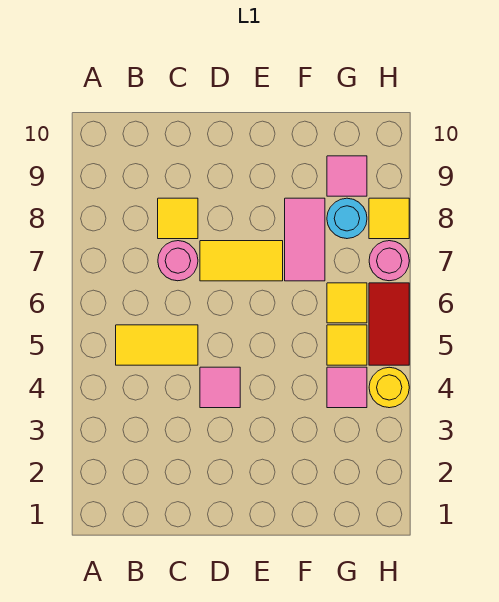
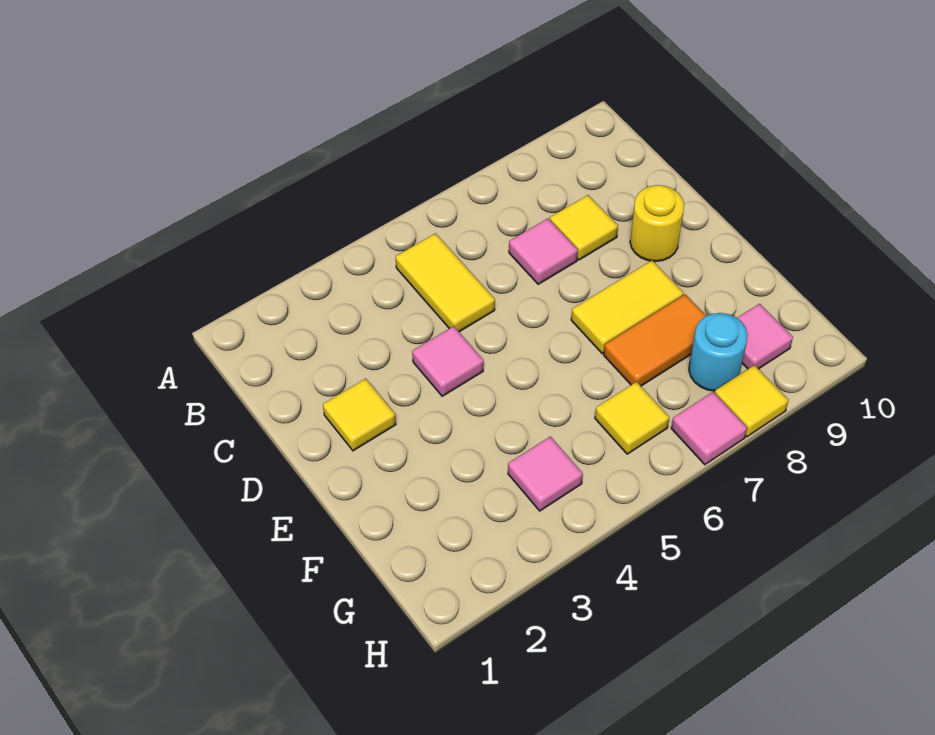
pink 1x1 round brick [158,241,198,281] -> pink 1x1 tile [509,219,578,284]
yellow 1x2 tile [200,241,283,281] -> yellow 1x2 tile turned to [571,260,683,354]
pink 1x2 tile [285,198,325,281] -> orange 1x2 tile [604,294,706,386]
yellow 1x1 tile [327,325,367,365] -> yellow 1x1 tile moved to [323,379,396,451]
yellow 1x1 round brick [369,367,409,408] -> yellow 1x1 round brick moved to [630,185,684,262]
red 1x2 tile [369,283,409,365] -> none
pink 1x1 round brick [369,241,409,281] -> pink 1x1 tile [671,392,747,465]

